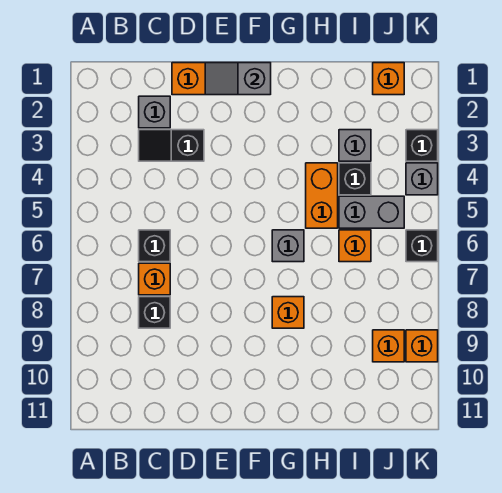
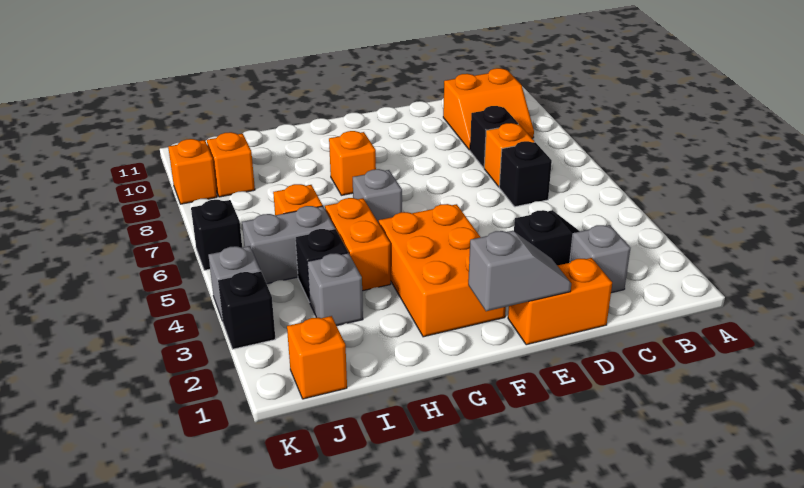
none -> orange 2x2 slope [443,68,534,150]
none -> orange 2x3 brick [379,204,506,337]

